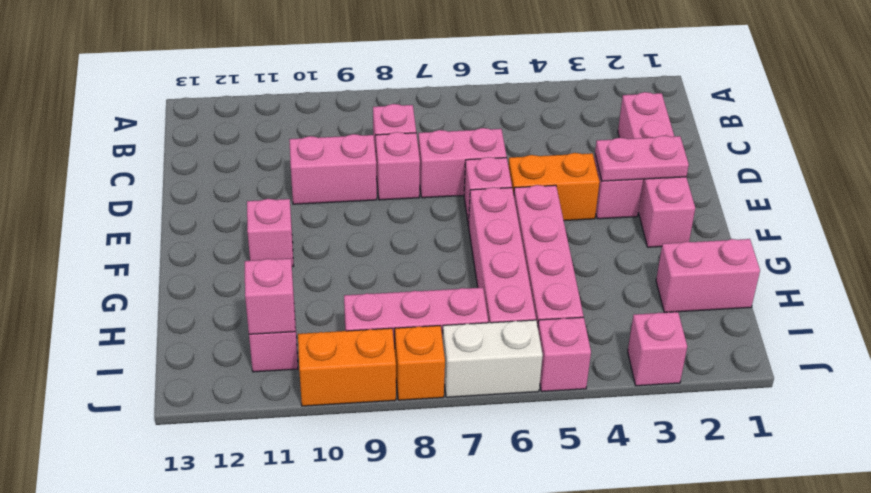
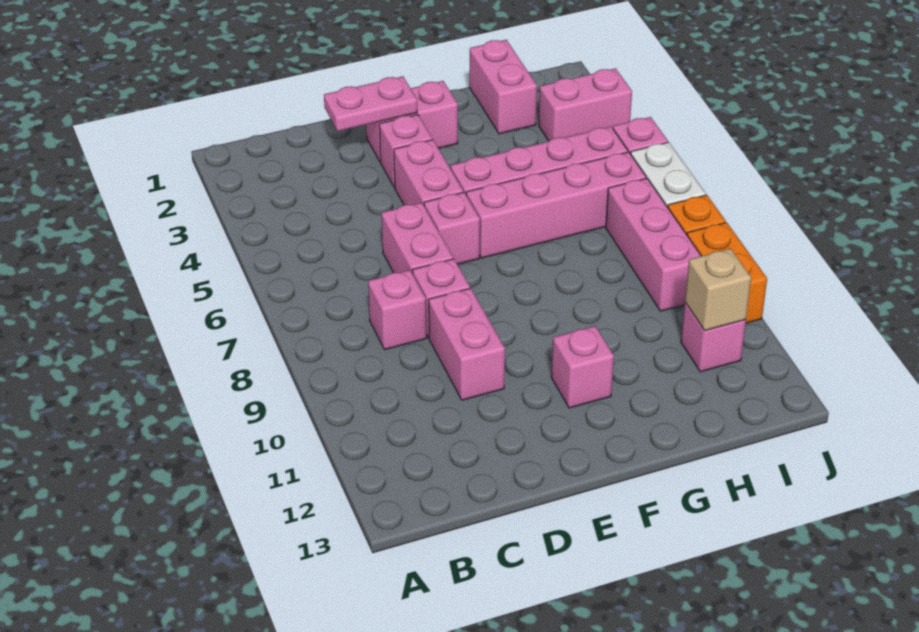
pink 1x4 brick [618,92,695,247] -> pink 1x2 brick [366,81,458,162]
pink 1x2 plate [595,135,689,181] -> pink 1x2 plate turned to [324,76,417,131]
orange 1x2 brick [508,153,600,221] -> pink 1x2 brick [394,140,464,205]
pink 1x1 brick [245,258,295,334] -> tan 1x1 brick [685,249,751,331]
pink 1x1 brick [628,312,687,386] -> pink 1x2 brick [539,68,632,141]

